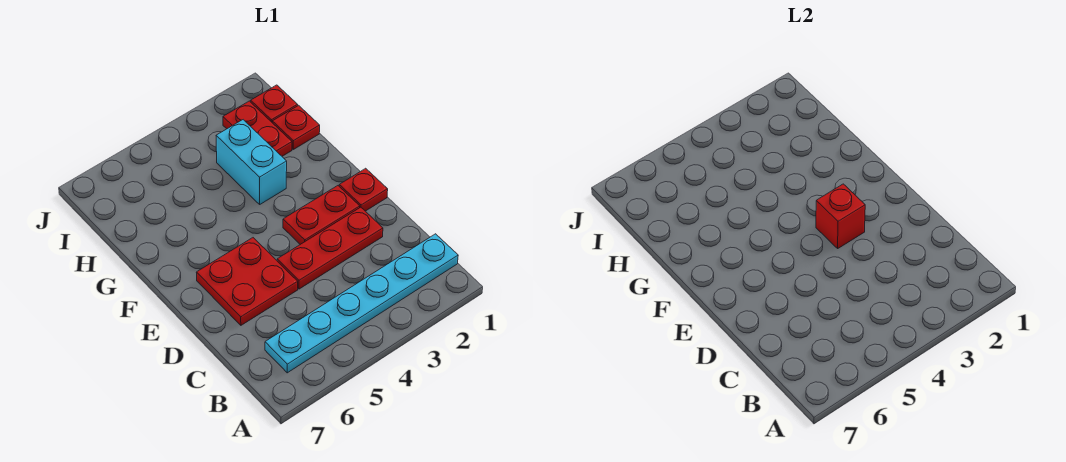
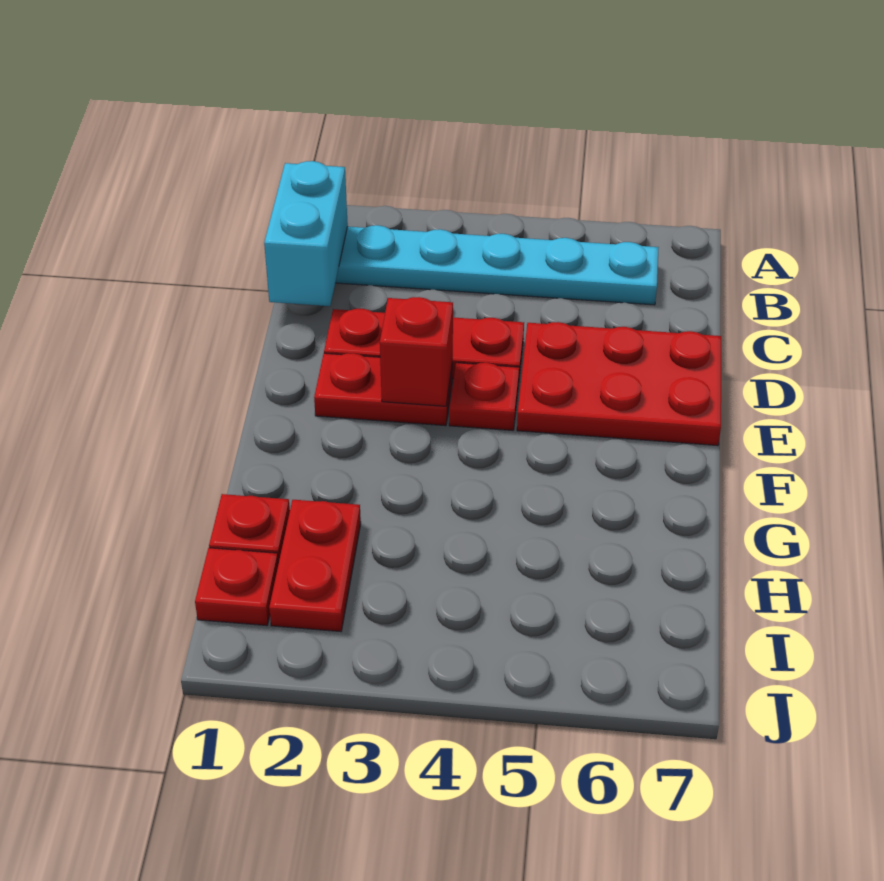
red 2x2 plate [196,238,298,325] -> red 2x3 plate [517,322,721,446]
red 1x1 plate [339,168,388,211] -> red 1x1 plate moved to [449,363,519,430]
cyan 1x2 brick [216,120,287,204] -> cyan 1x2 brick moved to [264,161,348,306]

